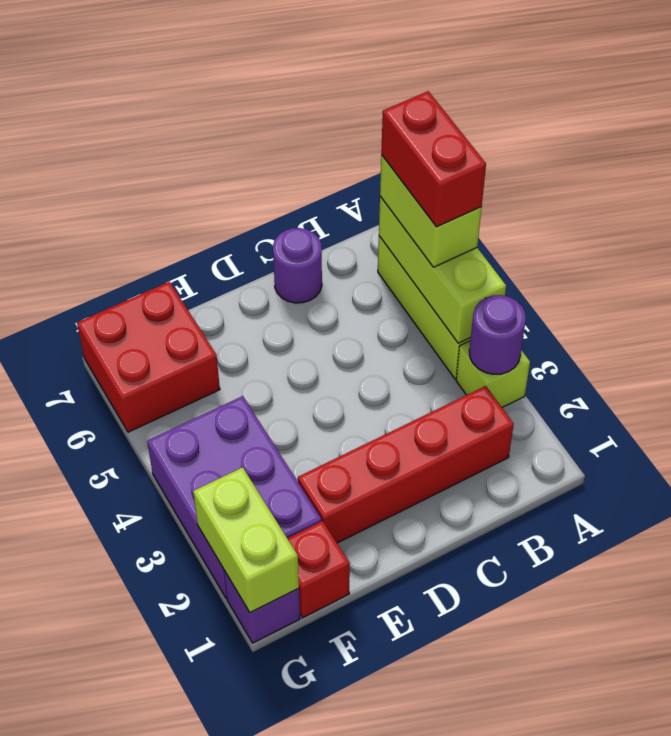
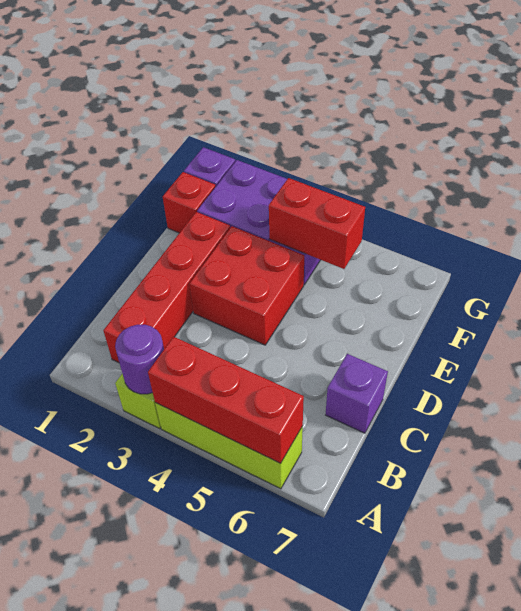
lime 1x3 brick [379,196,506,343] -> red 1x3 brick [148,337,304,463]
lime 1x2 brick [380,155,482,267] -> none
red 1x2 brick [381,91,486,227] -> red 1x2 brick moved to [269,178,365,269]
purple 1x1 round brick [273,228,322,303] -> purple 1x1 brick [326,354,388,433]
red 2x2 brick [77,282,220,432] -> red 2x2 brick moved to [189,226,304,345]
lime 1x2 brick [193,467,299,613] -> none

